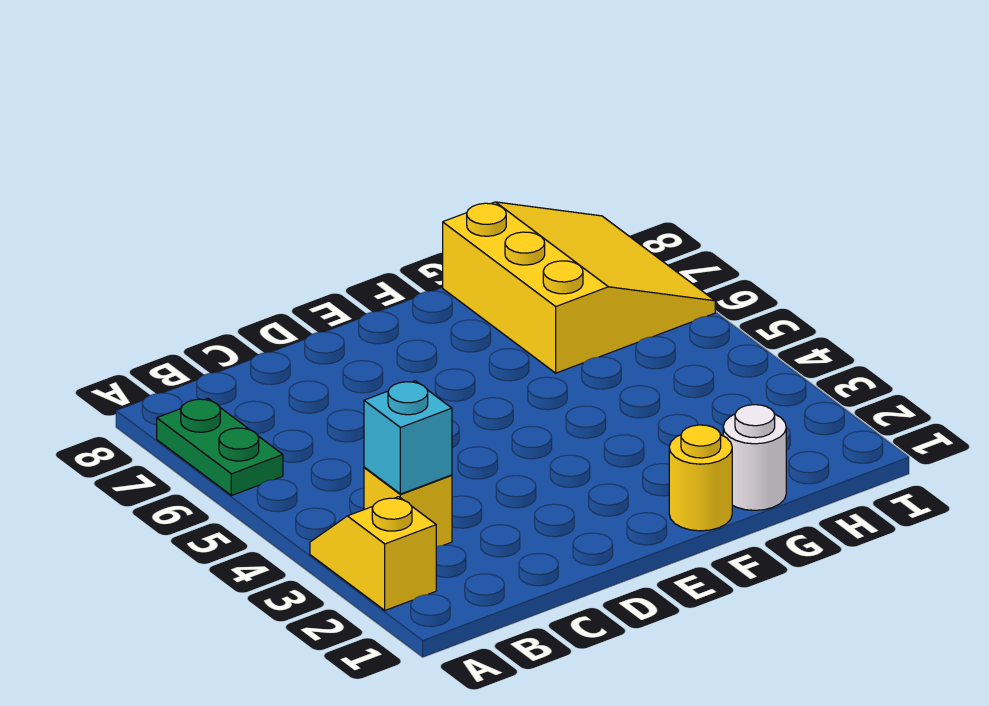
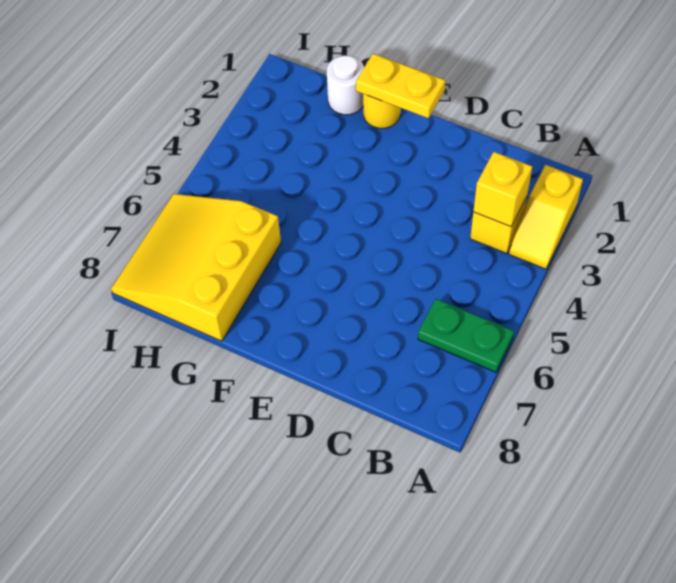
green 1x2 plate [157,399,283,496] -> green 1x2 plate turned to [418,299,514,372]
cyan 1x1 brick [364,381,452,494] -> yellow 1x1 brick [473,152,532,227]
none -> yellow 1x2 plate [356,54,445,118]

